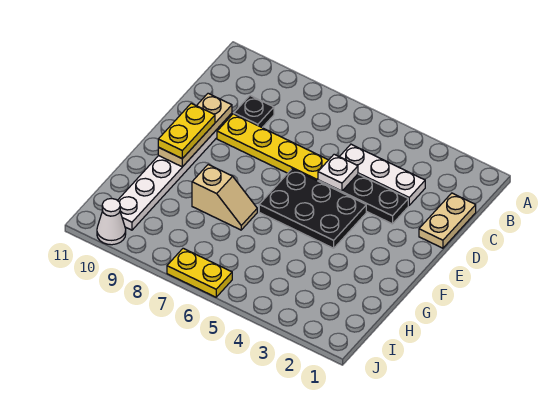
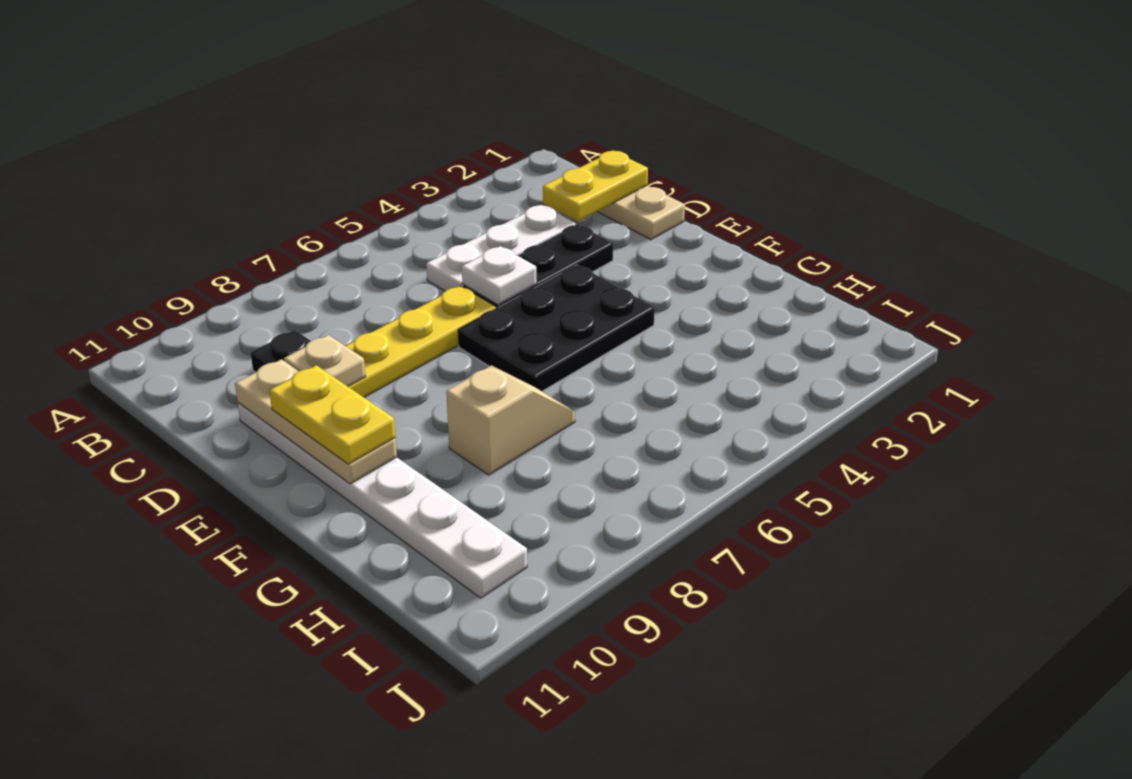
none -> tan 1x1 plate [284,335,366,386]
yellow 1x2 plate [167,248,232,297] -> yellow 1x2 plate moved to [543,151,648,221]
white 1x1 cone [97,198,126,245] -> none

